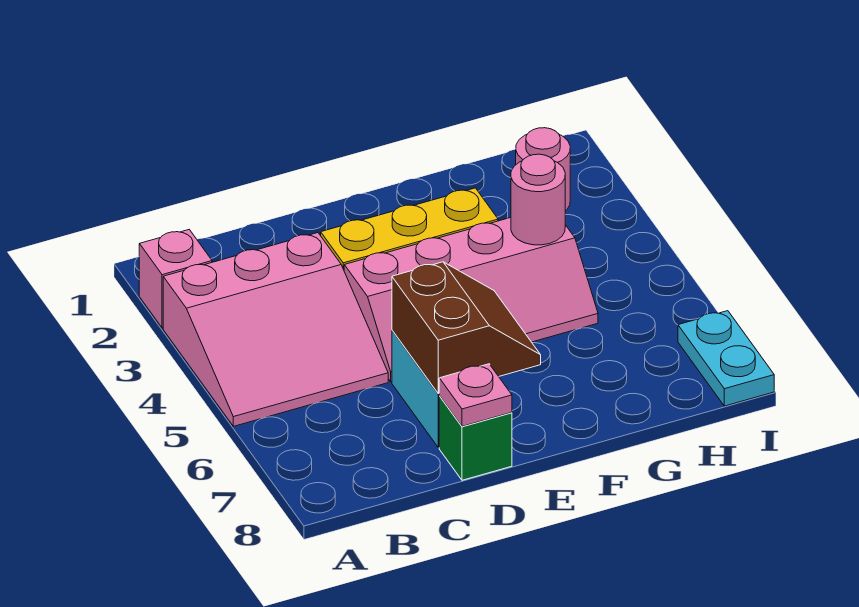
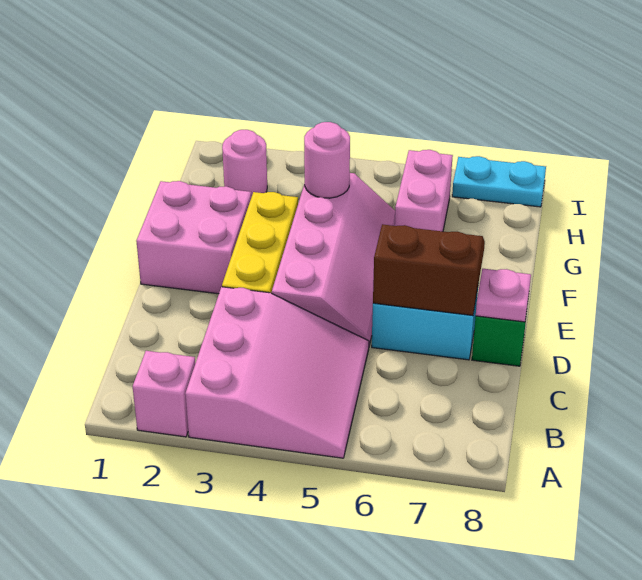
none -> pink 2x2 brick [136,181,251,294]
none -> pink 1x2 brick [395,150,453,231]

